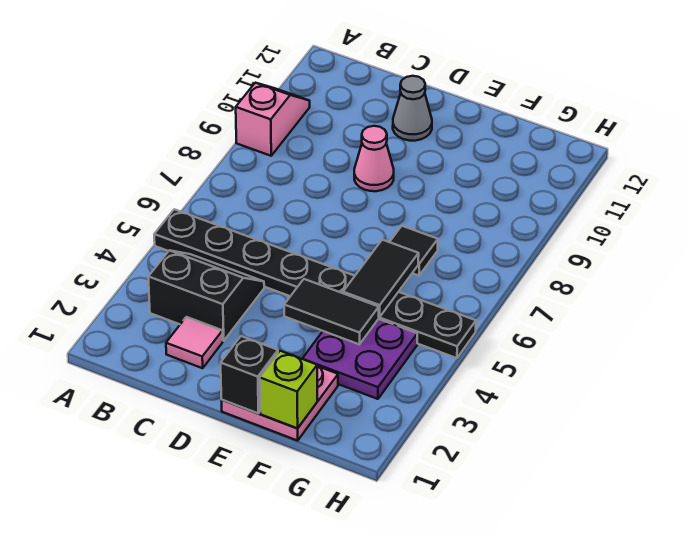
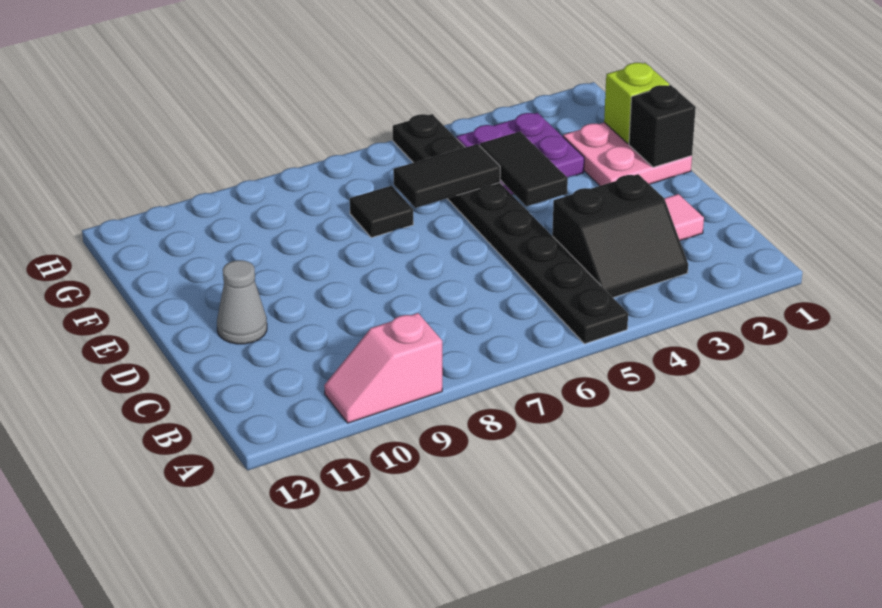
black 2x2 slope [148,250,264,341] -> black 2x2 slope turned to [552,174,688,298]
pink 1x1 cone [354,126,394,191] -> none

